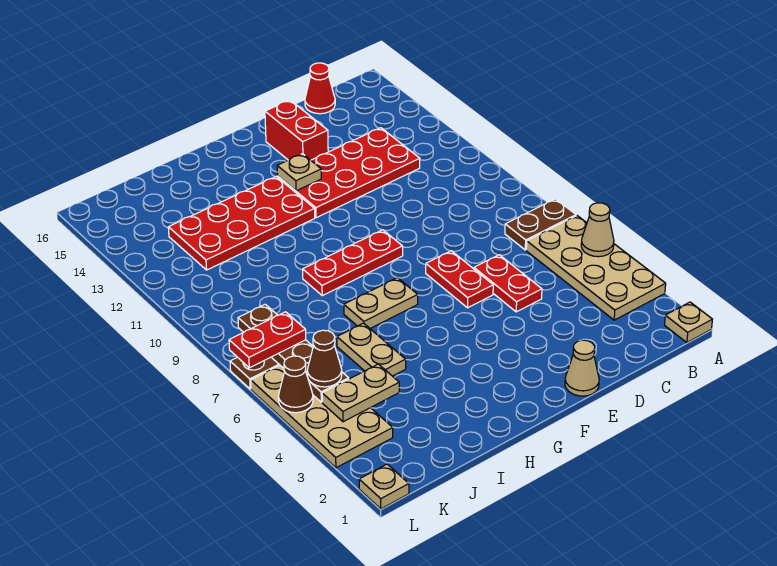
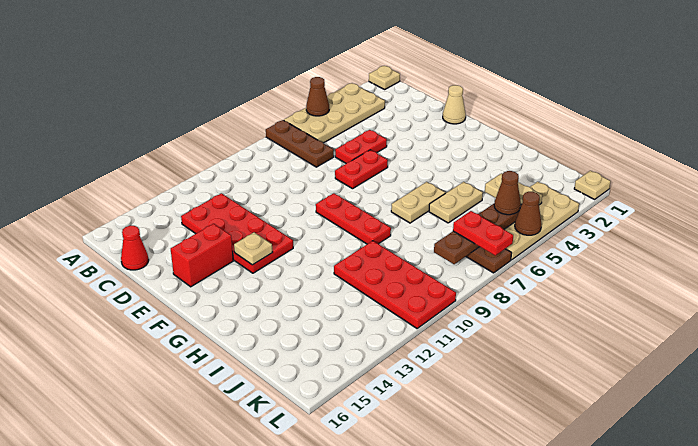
tan 1x1 cone [581,203,614,257] -> brown 1x1 cone [306,77,329,116]
brown 1x2 plate [505,199,576,250] -> brown 1x3 plate [266,120,334,167]
tan 1x2 plate [344,278,418,328] -> tan 1x2 plate turned to [391,182,445,223]
red 2x4 plate [168,177,315,270] -> red 2x4 plate moved to [334,241,456,328]

